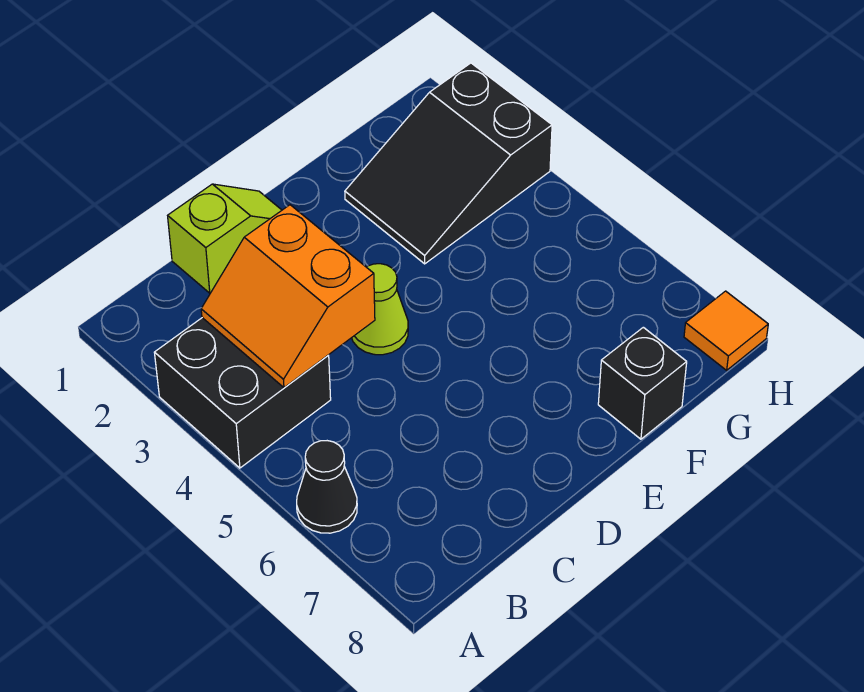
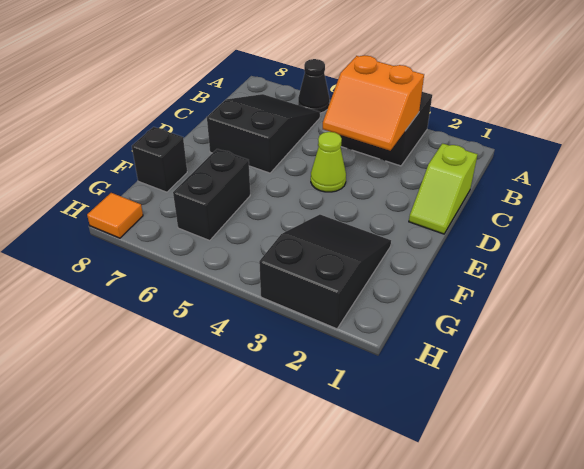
orange 2x2 slope [201,205,375,388] -> orange 2x2 slope turned to [323,55,424,151]
none -> black 2x3 slope [207,94,320,173]
none -> black 1x2 brick [173,149,250,240]

